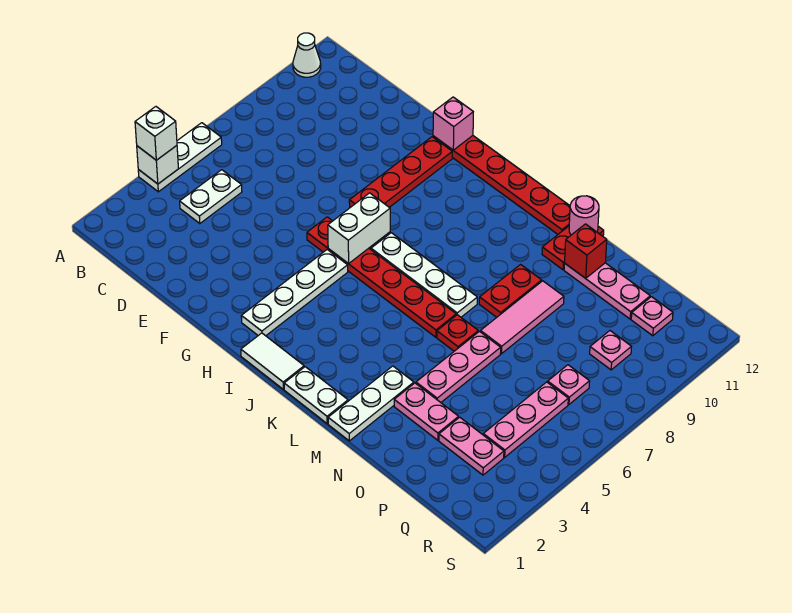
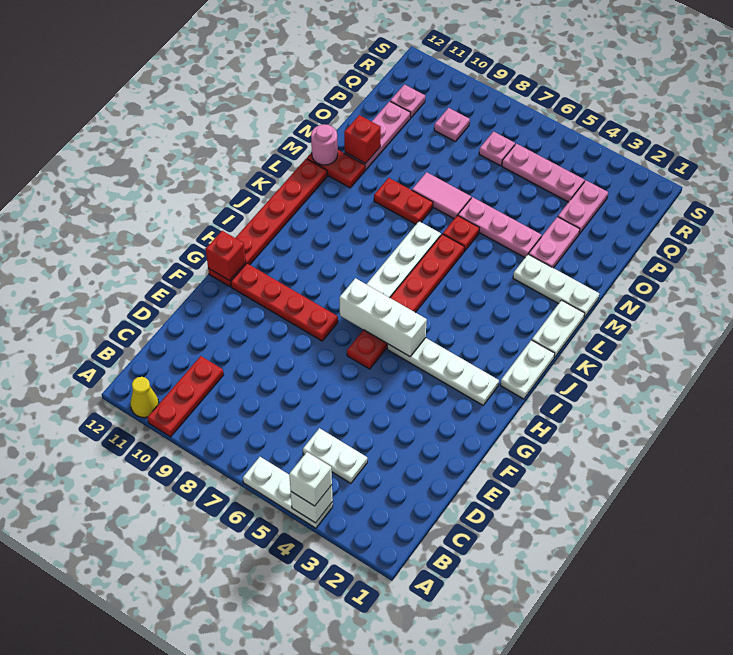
none -> red 1x3 plate [147,356,223,437]
white 1x1 cone [293,33,321,77] -> yellow 1x1 cone [130,377,159,418]
pink 1x1 brick [433,97,473,150] -> red 1x1 brick [206,231,246,281]
white 1x2 brick [328,193,390,264] -> white 1x3 brick [339,278,427,357]
white 1x2 tile [241,333,304,389] -> white 1x2 plate [500,340,555,399]
pink 1x3 tile [480,281,564,354] -> pink 1x2 tile [412,172,471,219]

